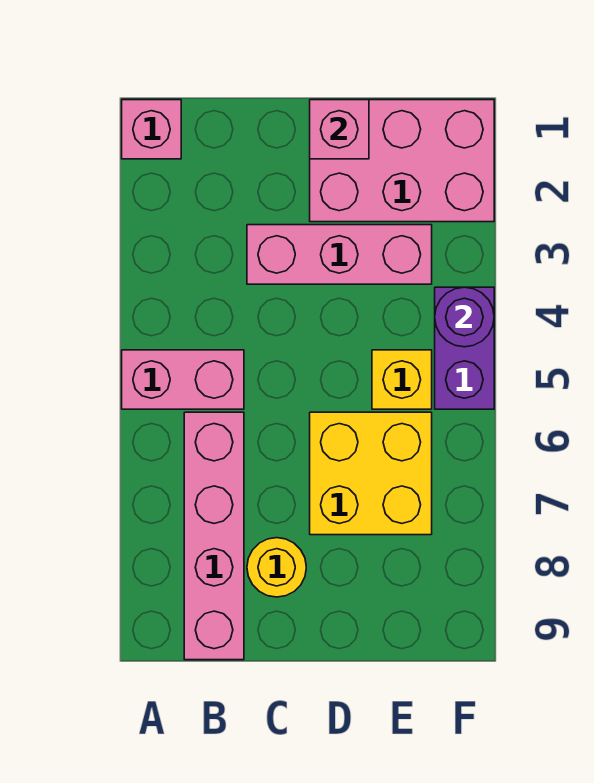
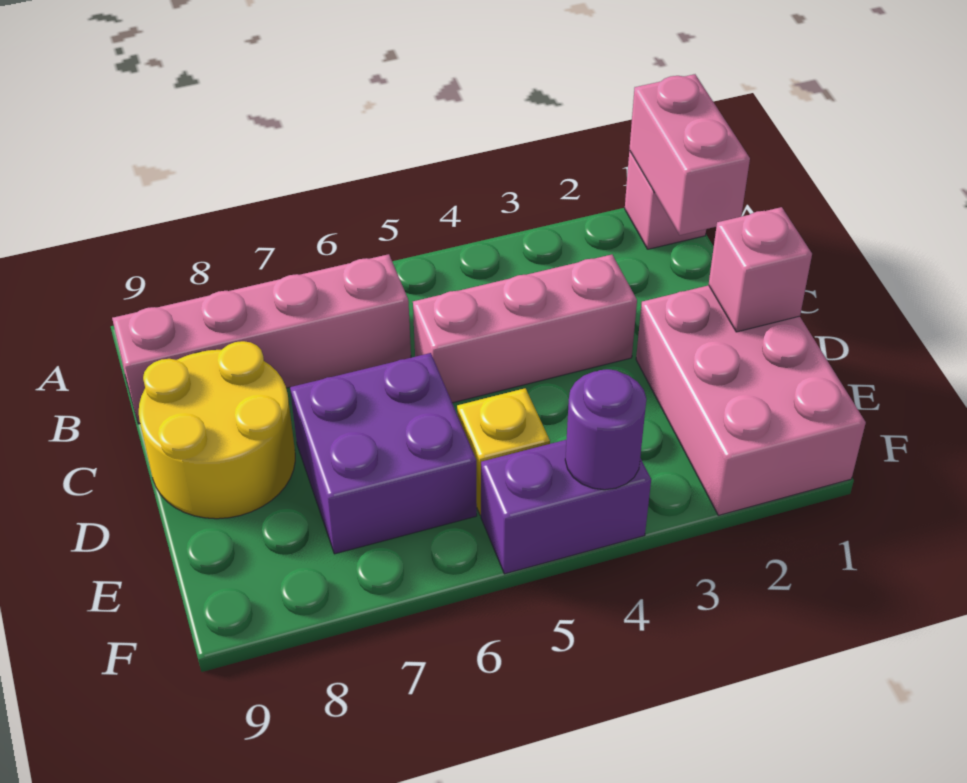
pink 1x2 brick [122,350,244,409] -> pink 1x2 brick moved to [629,74,750,235]
pink 1x3 brick [247,225,432,284] -> pink 1x3 brick turned to [413,255,637,403]
yellow 1x1 round brick [247,538,306,597] -> yellow 2x2 round brick [139,341,295,519]
yellow 2x2 brick [310,412,432,535] -> purple 2x2 brick [290,353,477,554]

